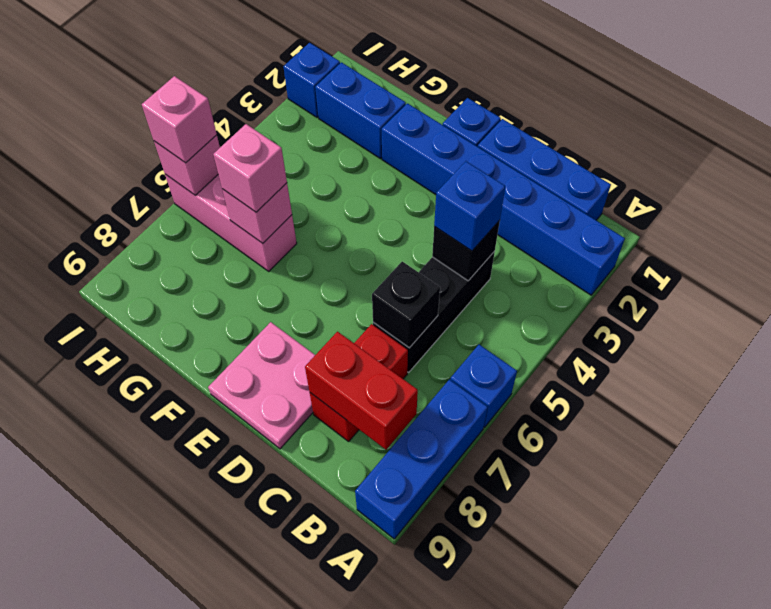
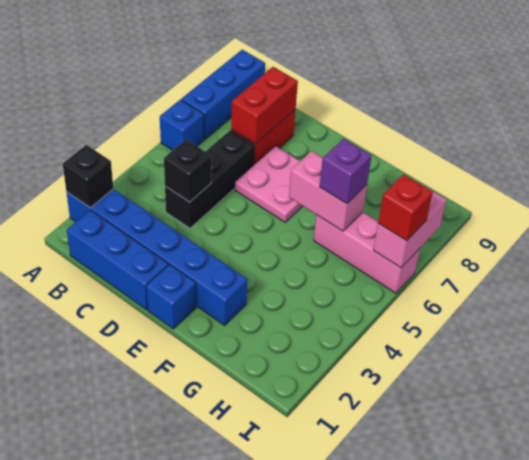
red 1x2 brick [305,332,418,450] -> red 1x2 brick turned to [231,67,298,144]
blue 1x1 brick [434,161,505,251] -> none
black 1x1 brick [372,262,440,348] -> black 1x1 brick moved to [63,145,113,207]
pink 2x2 plate [208,322,315,449] -> pink 2x2 plate moved to [235,146,303,222]
blue 1x2 brick [315,62,406,159] -> none
pink 1x1 brick [222,183,292,243] -> pink 1x2 brick [289,151,367,231]
pink 1x1 brick [213,124,287,212] -> purple 1x1 brick [320,139,372,204]
blue 1x1 brick [283,43,340,117] -> none
pink 1x1 brick [154,135,220,196] -> pink 1x2 brick [373,183,446,268]
pink 1x1 brick [142,76,217,163] -> red 1x1 brick [378,174,433,241]

